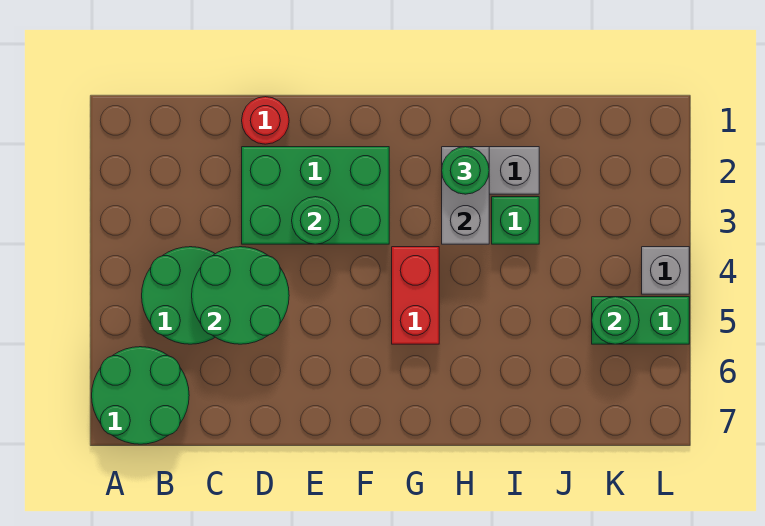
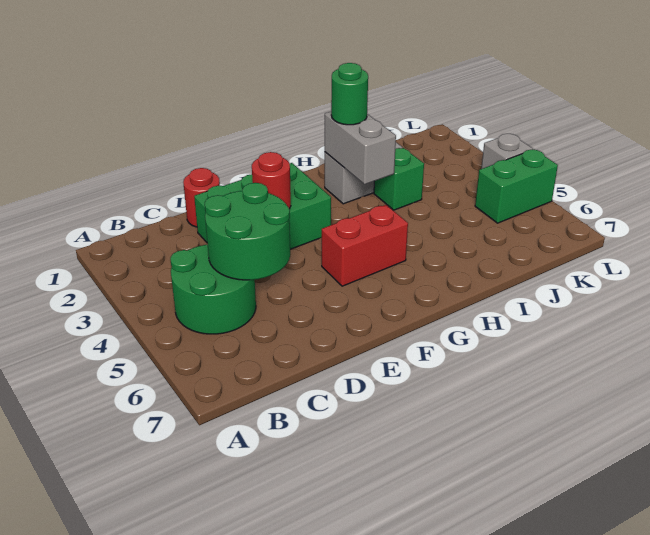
green 2x2 round brick [92,347,189,444] -> none
green 1x1 round brick [292,197,339,244] -> red 1x1 round brick [252,152,291,209]
red 1x2 brick [392,247,439,344] -> red 1x2 brick turned to [322,205,408,286]
green 1x1 round brick [592,297,639,344] -> none

